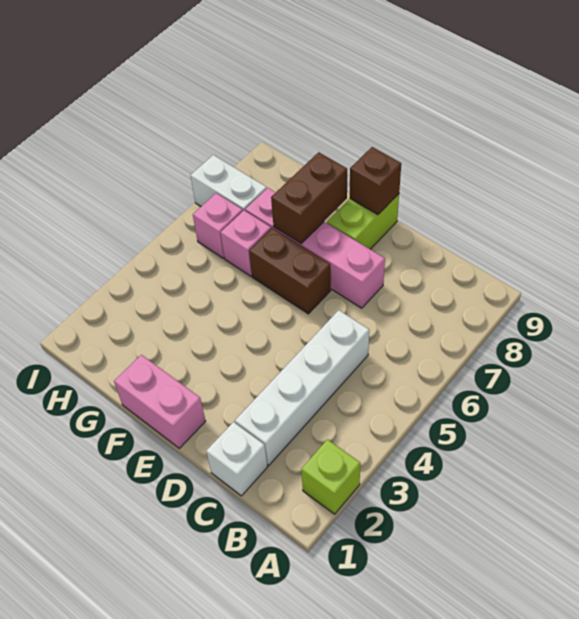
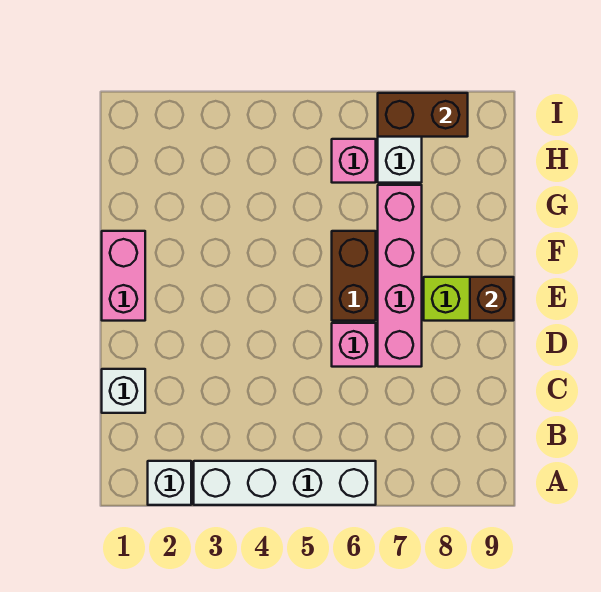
lime 1x1 brick [301,439,360,514] -> white 1x1 brick [148,461,191,505]
white 1x4 brick [235,310,369,465] -> white 1x4 brick moved to [194,461,376,505]
brown 1x2 brick [271,152,347,243] -> brown 1x2 brick moved to [378,93,468,137]
pink 1x1 brick [221,211,271,276] -> pink 1x1 brick moved to [332,323,376,367]

